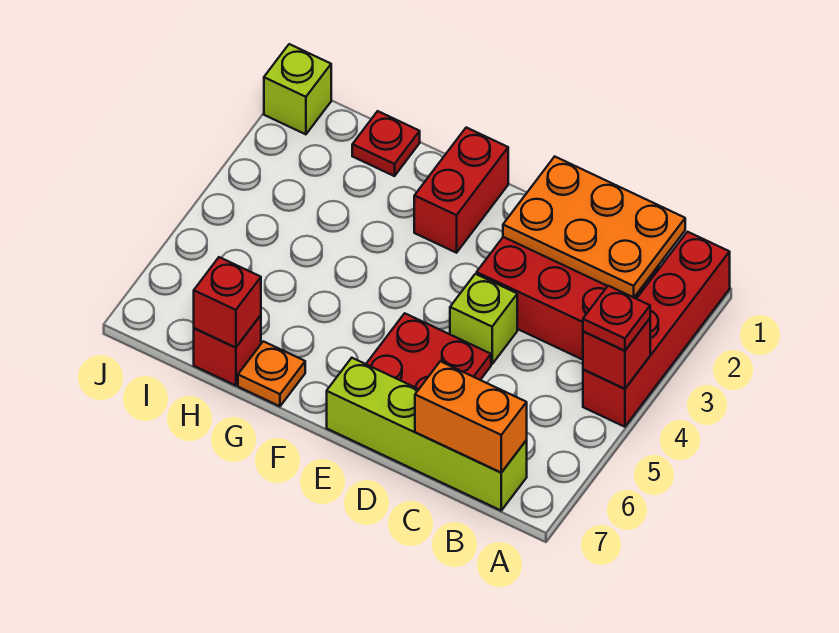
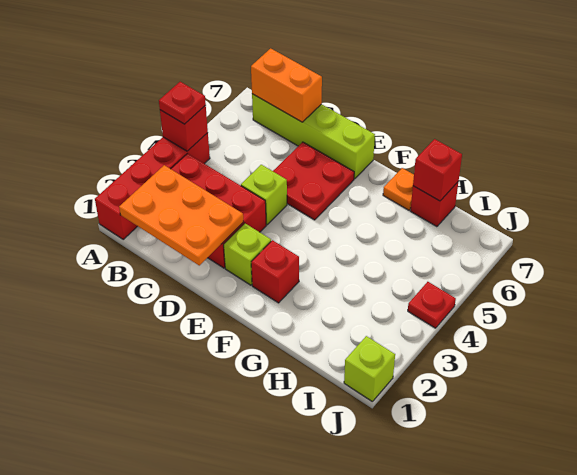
none -> lime 1x1 brick [224,223,271,285]
red 1x2 brick [414,128,508,253] -> red 1x1 brick [251,240,299,303]
red 1x1 plate [352,111,420,176] -> red 1x1 plate moved to [408,282,456,328]

